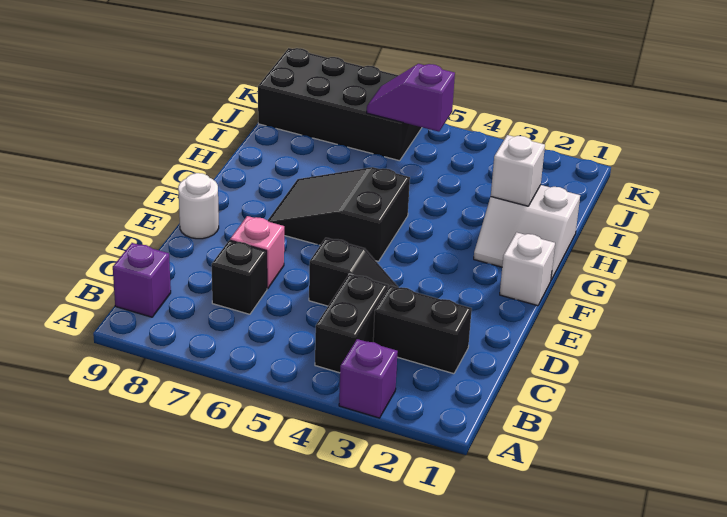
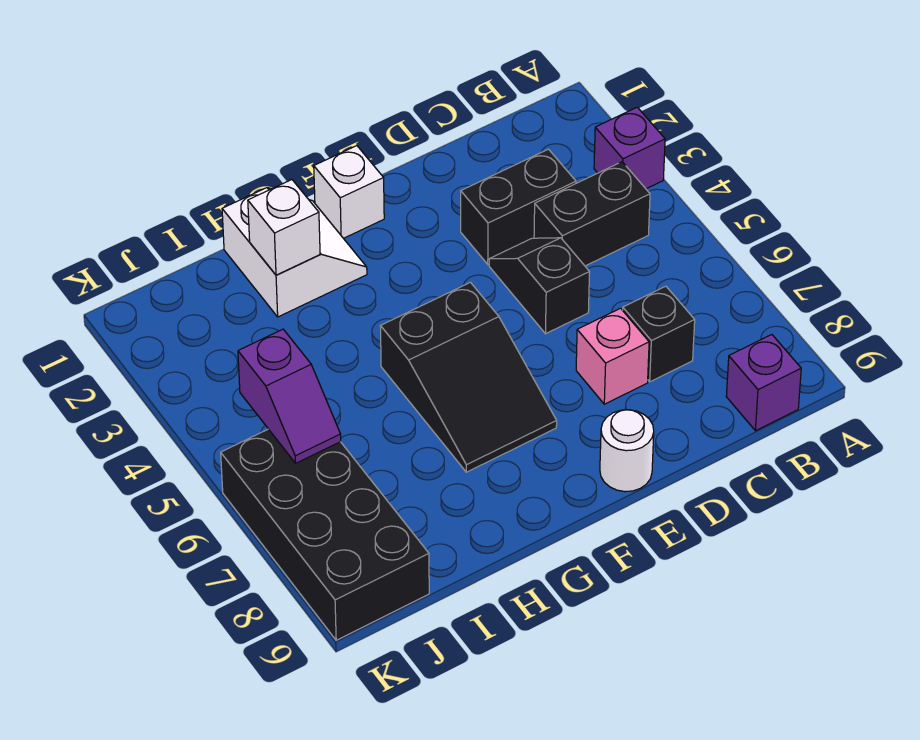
black 1x2 brick [373,285,472,374] -> black 1x2 brick turned to [461,149,576,264]

